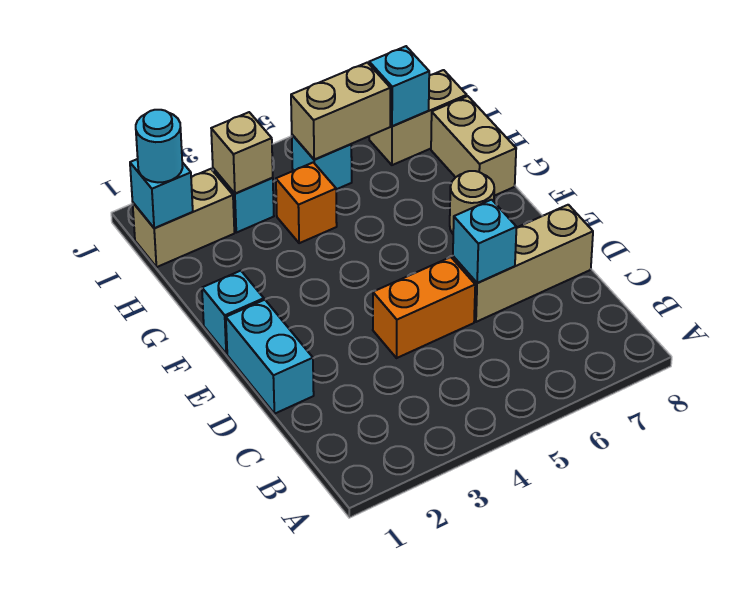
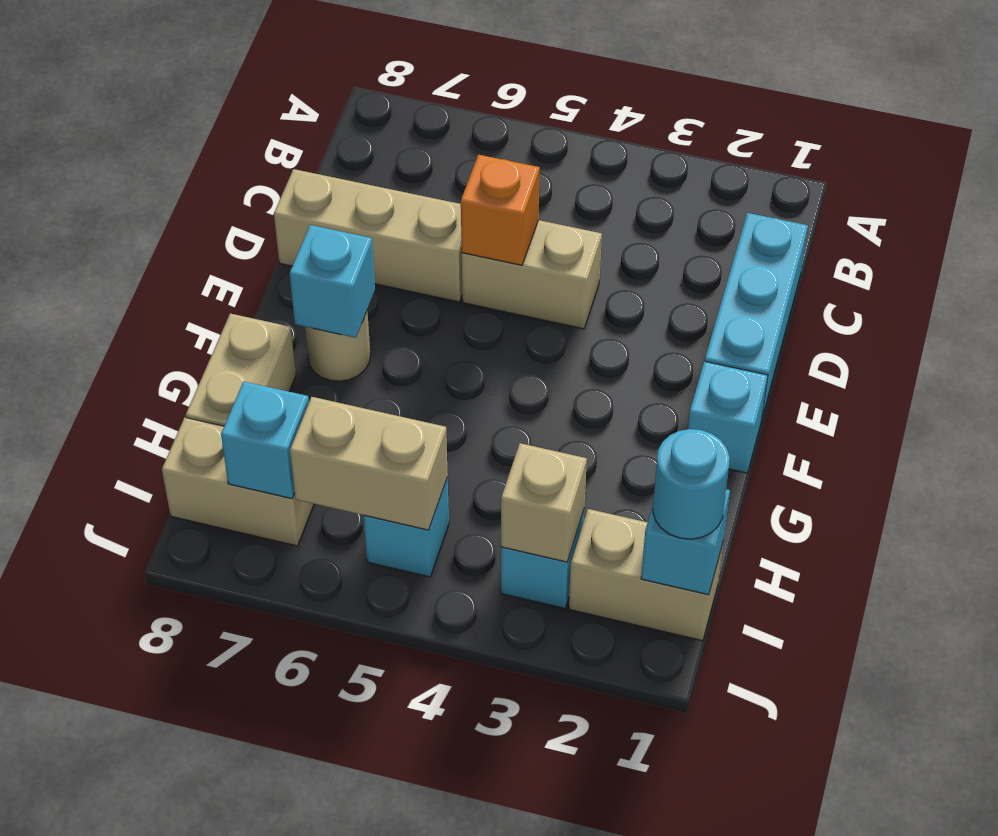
cyan 1x2 brick [226,300,314,414] -> cyan 1x3 brick [705,213,808,421]
orange 1x2 brick [373,257,475,358] -> tan 1x2 brick [462,220,602,329]
cyan 1x1 brick [453,200,516,283] -> cyan 1x1 brick moved to [290,225,375,338]
orange 1x1 brick [276,162,337,243] -> orange 1x1 brick moved to [461,155,540,265]

